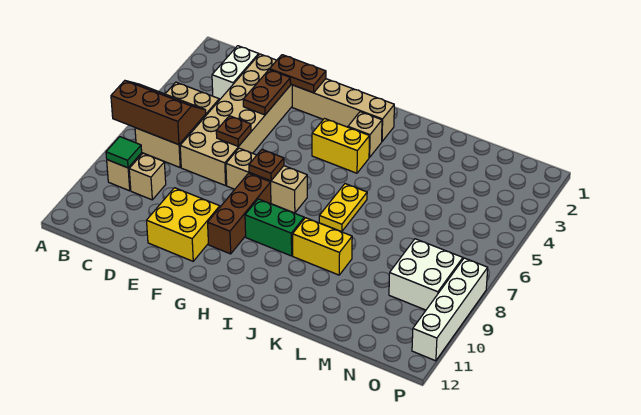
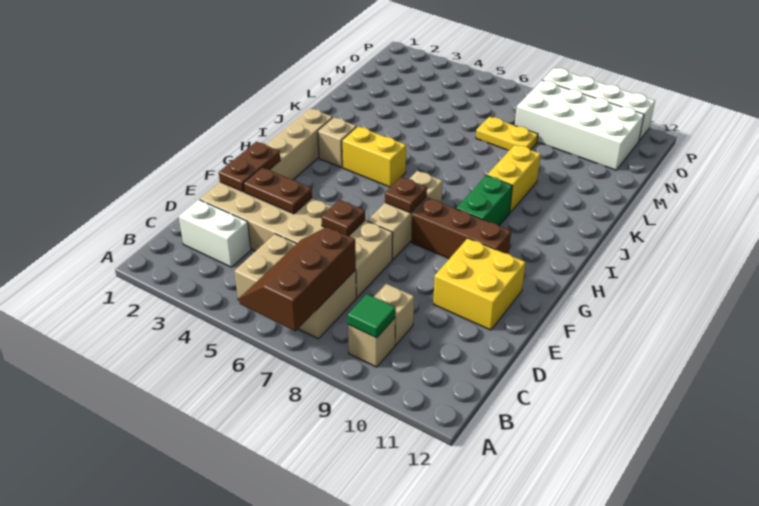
yellow 1x2 brick [312,119,369,173] -> yellow 1x2 brick turned to [342,126,406,187]
yellow 1x2 plate [319,184,367,232] -> yellow 1x2 plate moved to [476,117,538,150]
white 2x2 brick [389,239,463,310] -> white 2x4 brick [515,80,644,170]

